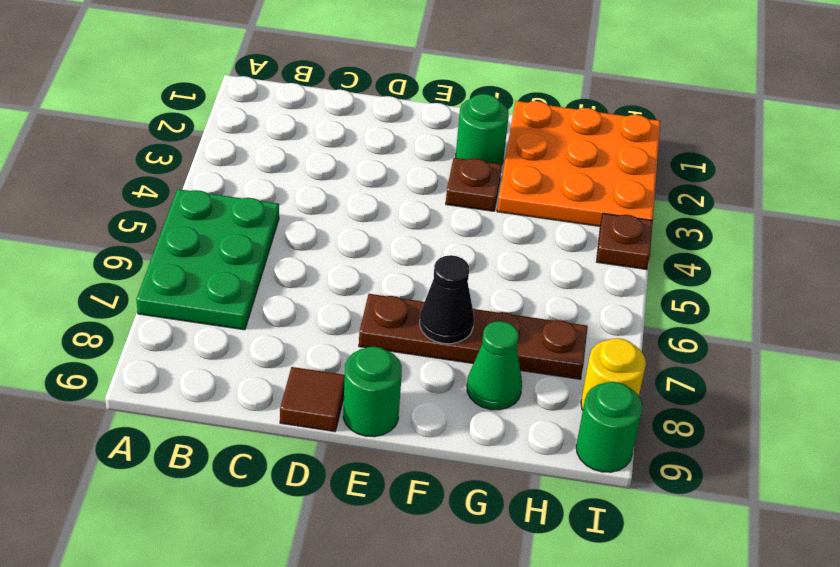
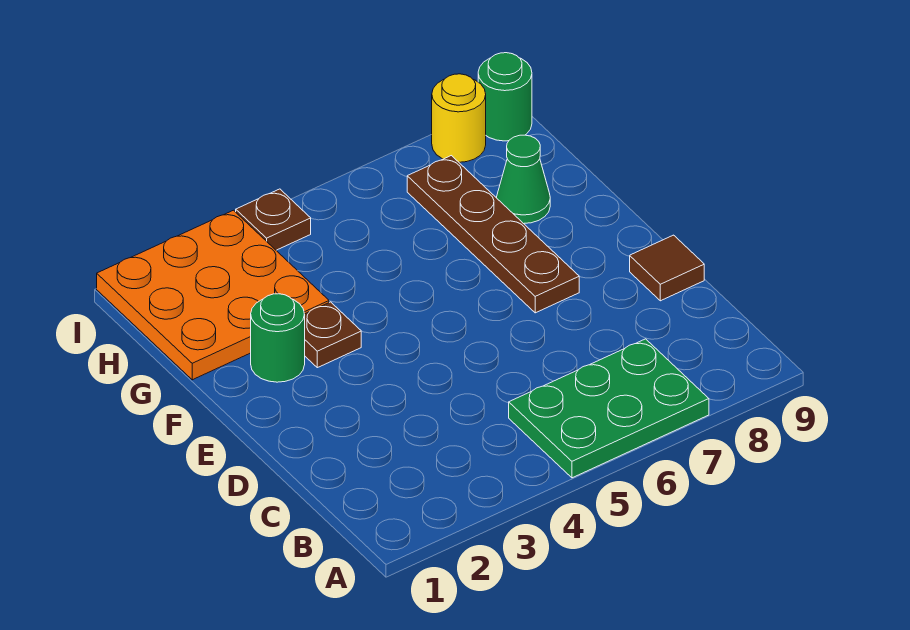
green 1x1 round brick [343,347,402,437] -> none
black 1x1 cone [420,255,474,344] -> none

